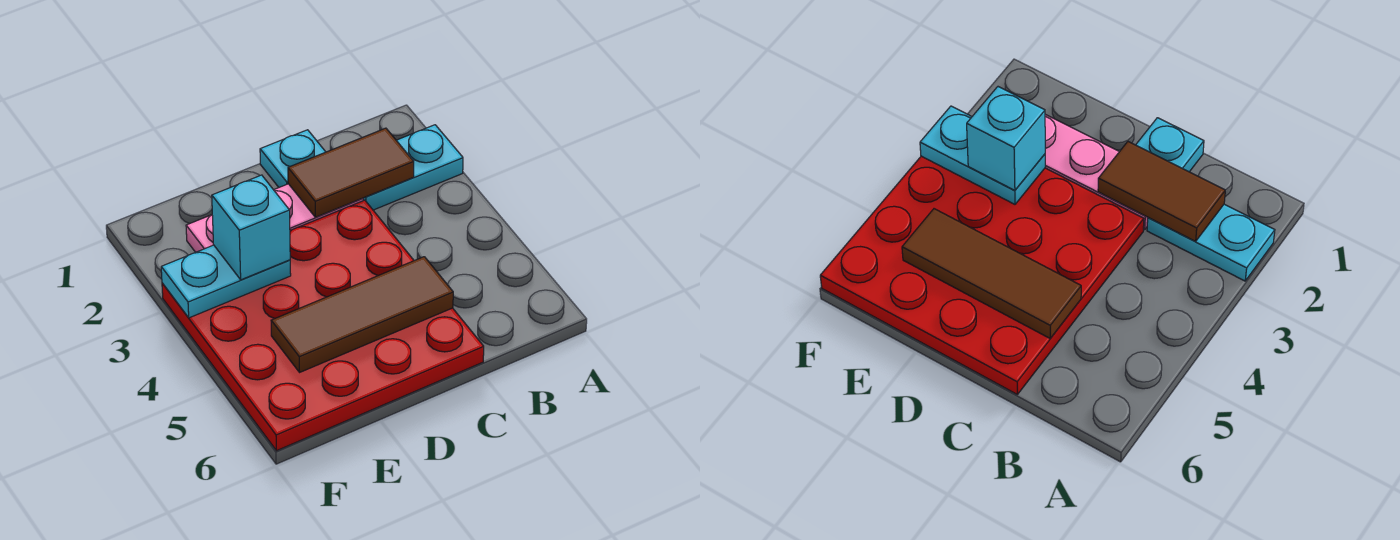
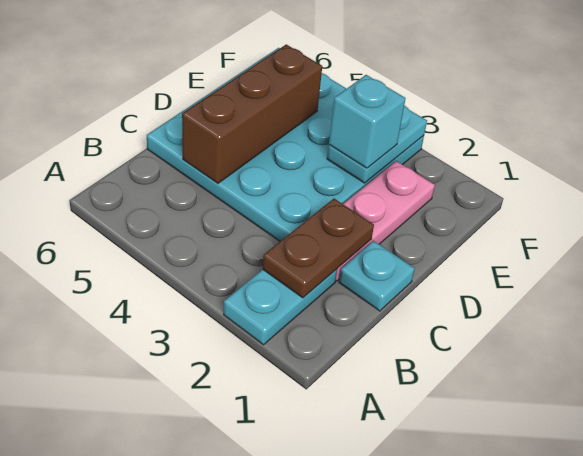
brown 1x2 tile [288,128,414,217] -> brown 1x2 plate [263,199,374,298]
red 4x4 plate [162,200,484,451] -> cyan 4x4 plate [147,48,424,241]
brown 1x3 tile [271,257,453,372] -> brown 1x3 brick [182,44,322,183]

